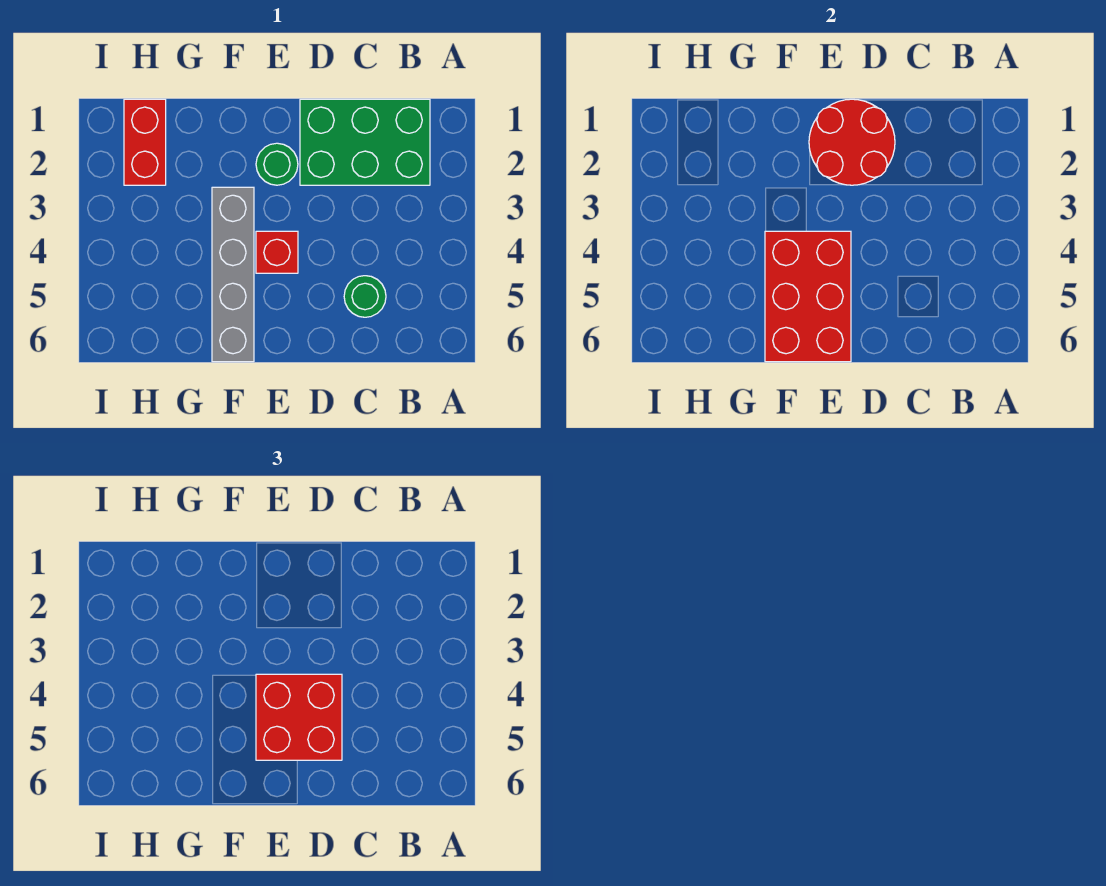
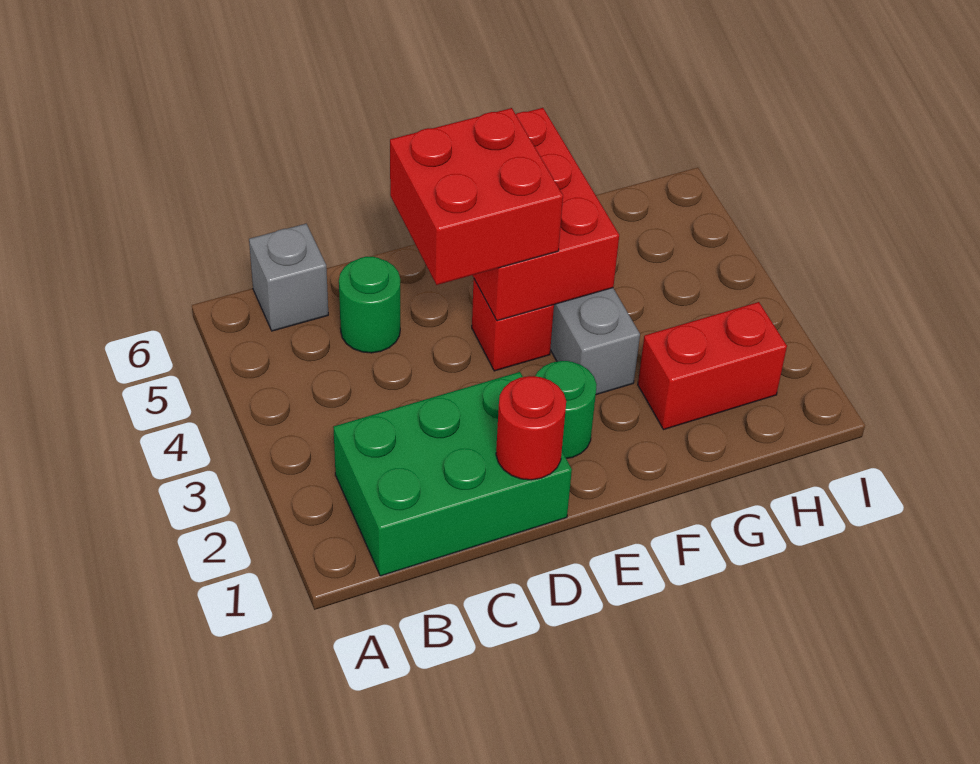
none -> grey 1x1 brick [249,224,328,331]
red 2x2 round brick [809,99,895,185] -> red 1x1 round brick [496,376,566,480]
red 1x2 brick [124,99,166,185] -> red 1x2 brick turned to [638,302,787,430]

